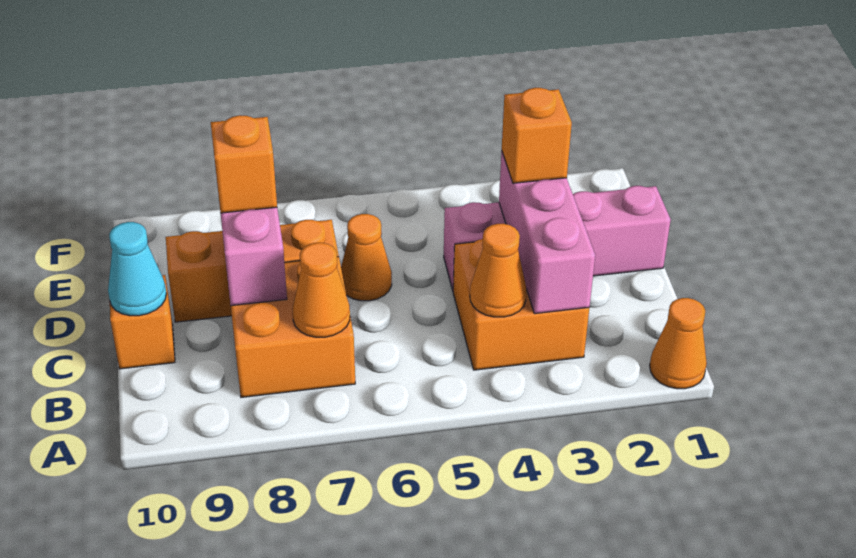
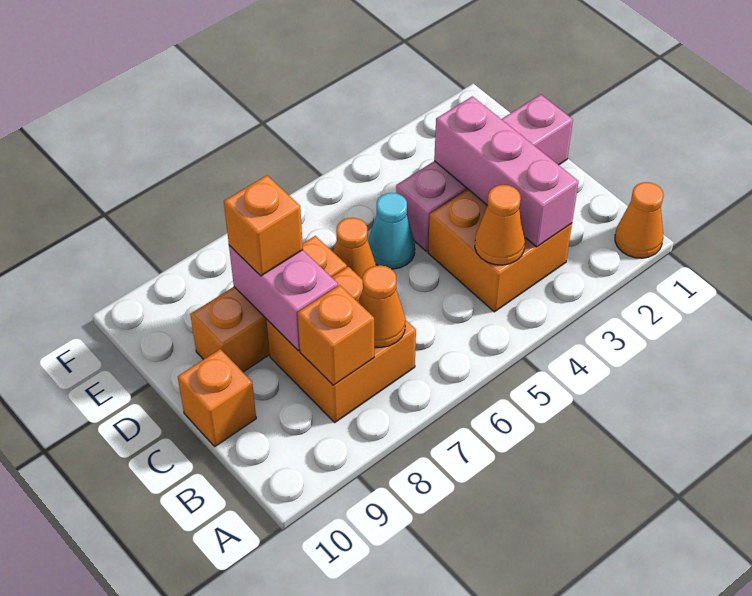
cyan 1x1 cone [108,222,166,316] -> cyan 1x1 cone moved to [368,193,415,269]
orange 1x1 brick [502,88,572,183] -> orange 1x1 brick moved to [297,285,374,385]

